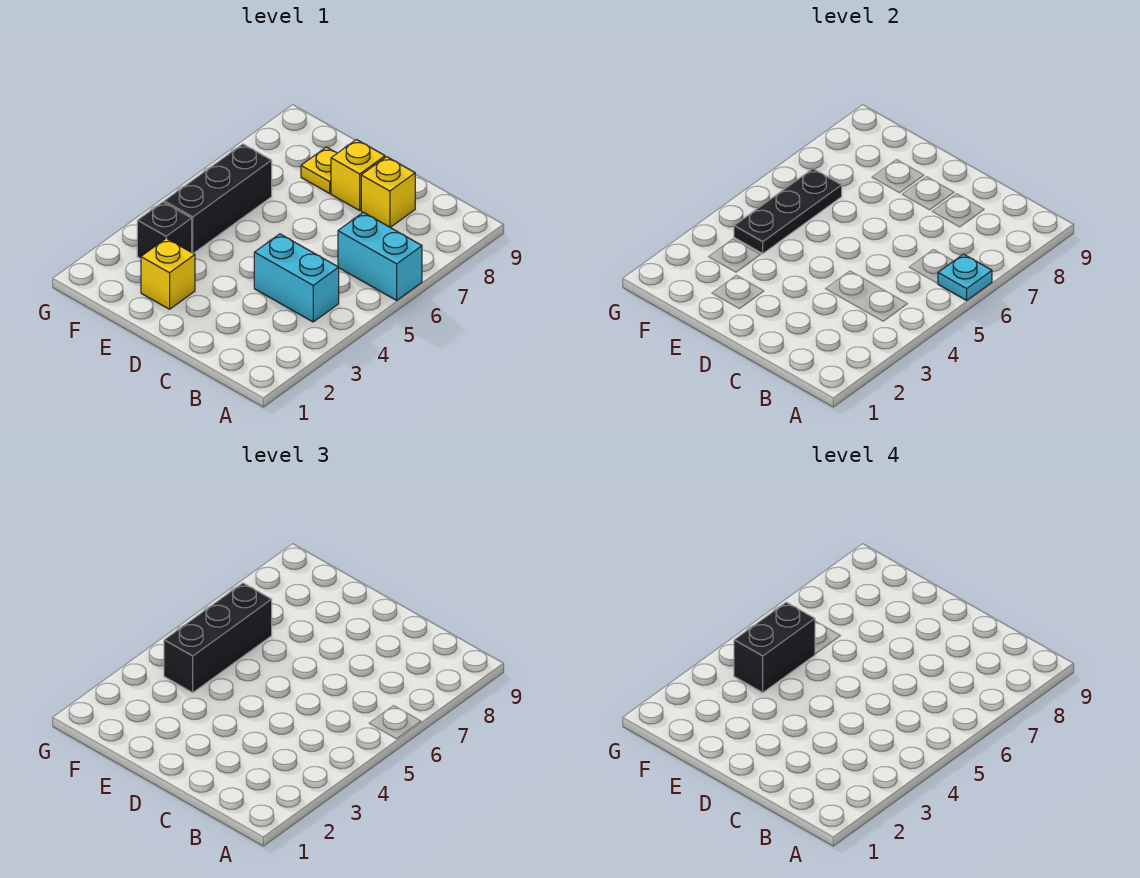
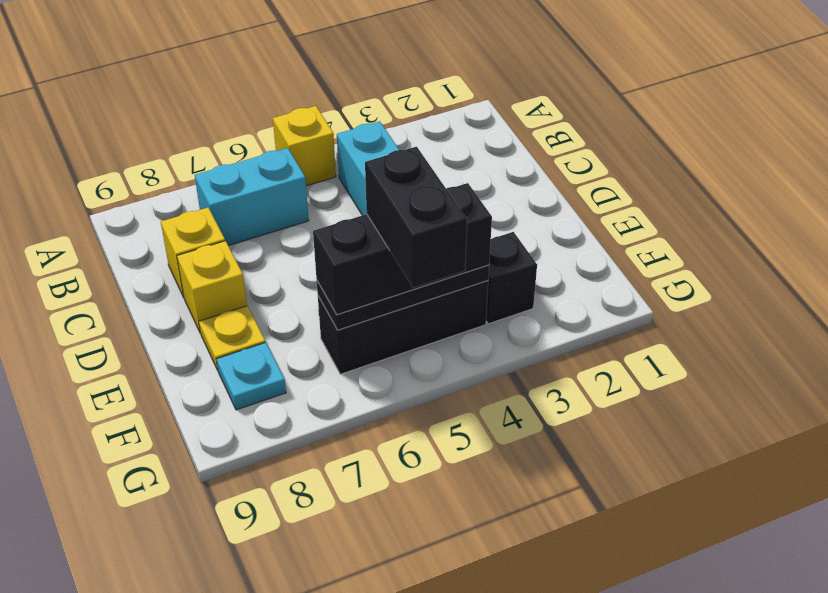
cyan 1x2 brick [338,212,422,300] -> cyan 1x2 brick turned to [195,148,309,245]
cyan 1x1 plate [938,254,992,300] -> cyan 1x1 plate moved to [217,343,286,410]
yellow 1x1 brick [141,238,195,309] -> yellow 1x1 brick moved to [273,106,336,186]
black 1x2 brick [734,602,815,692] -> black 1x2 brick turned to [365,147,467,288]

